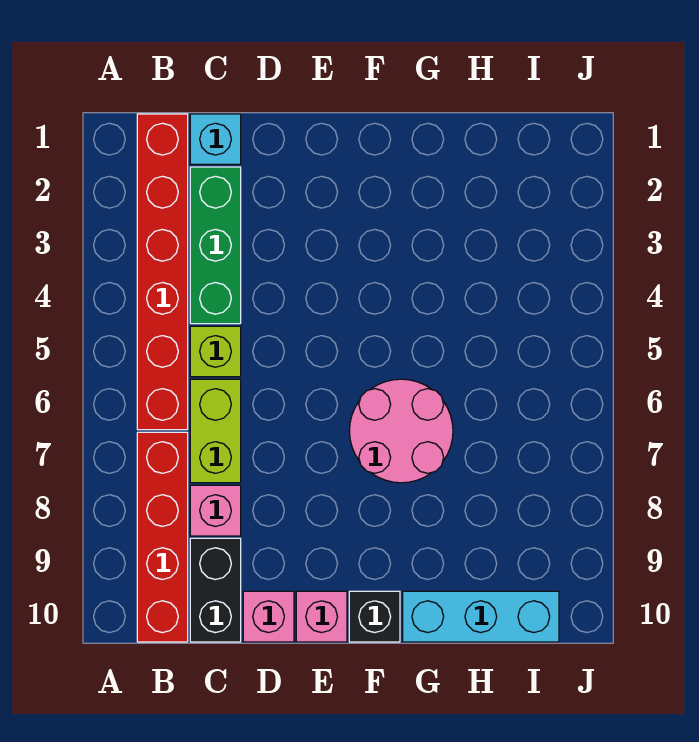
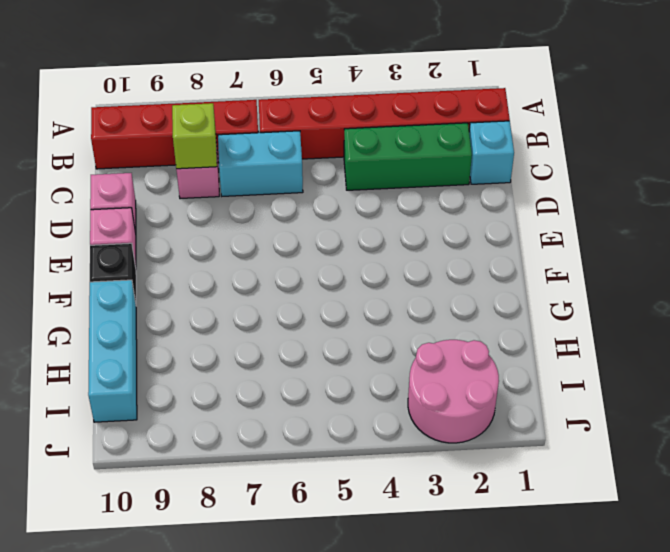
lime 1x1 brick [190,326,241,377] -> lime 1x1 brick moved to [172,103,217,169]
lime 1x2 brick [190,379,241,483] -> cyan 1x2 brick [218,131,303,196]
black 1x2 brick [190,538,241,642] -> none
pink 2x2 round brick [349,379,453,483] -> pink 2x2 round brick moved to [408,340,499,443]

